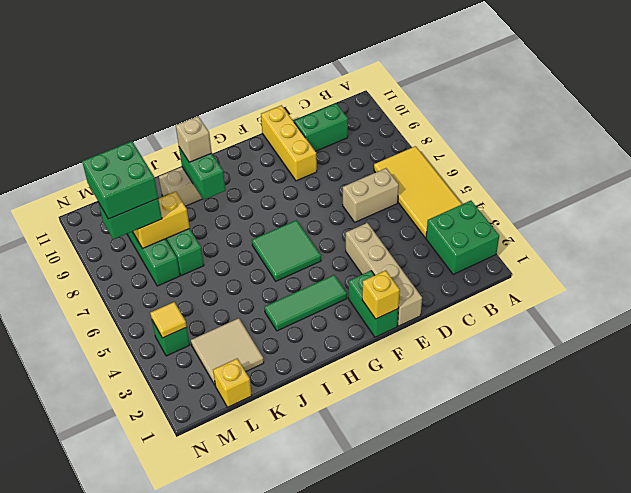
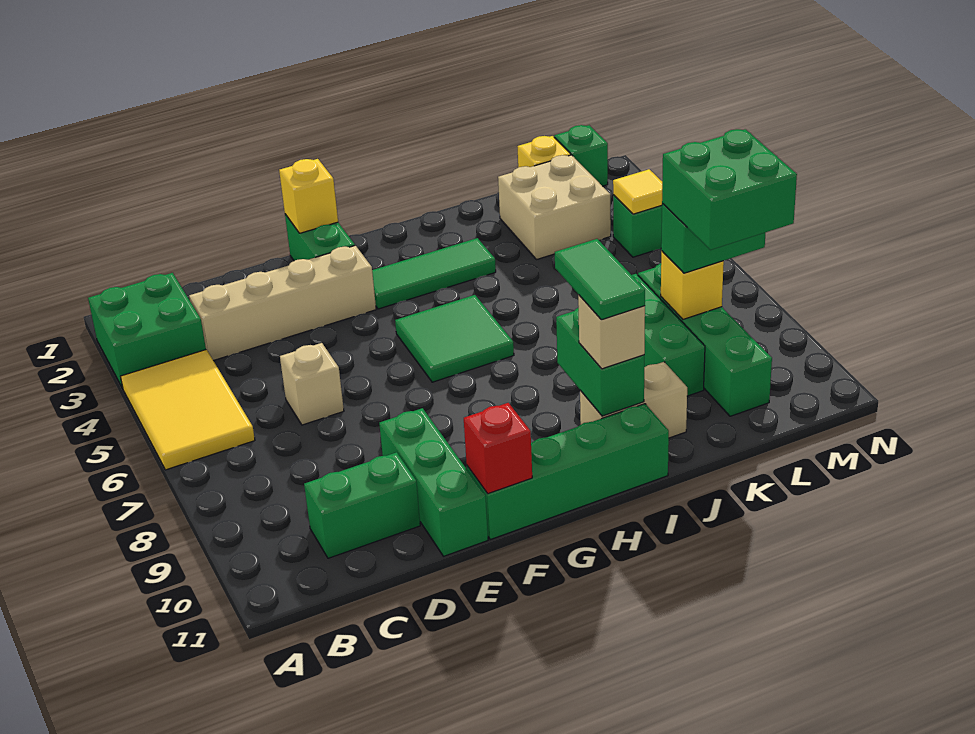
yellow 2x4 tile [374,146,462,238] -> yellow 2x3 tile [120,350,255,470]
tan 1x2 brick [343,168,399,222] -> tan 1x1 brick [280,343,344,425]
tan 1x4 brick [346,223,422,326] -> tan 1x4 brick turned to [189,246,376,361]
yellow 1x3 brick [261,105,317,181] -> green 1x3 brick [379,408,488,556]
none -> green 1x4 brick [467,404,669,539]
none -> red 1x1 brick [464,403,532,494]
none -> green 1x2 tile [555,239,645,320]
tan 2x2 tile [191,318,264,385] -> tan 2x2 brick [498,155,611,260]
yellow 1x2 brick [133,192,190,249] -> yellow 1x1 brick [661,251,724,319]
none -> green 1x1 brick [554,125,608,186]

